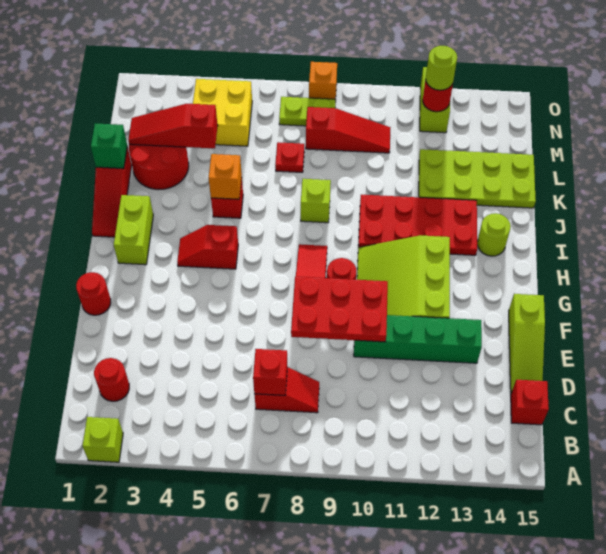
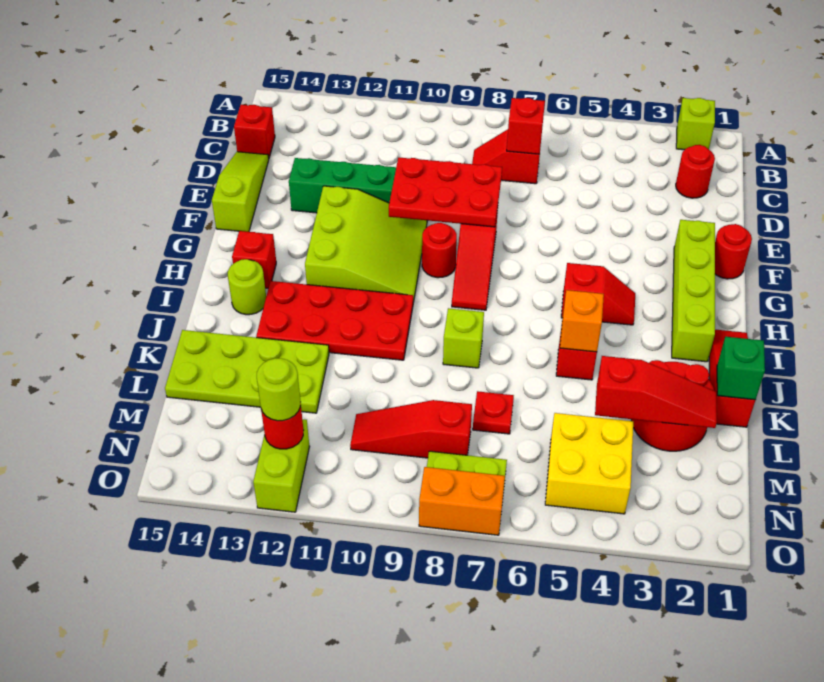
lime 1x2 brick [114,195,153,265] -> lime 1x4 brick [672,220,715,362]
none -> red 1x1 brick [232,231,276,288]
orange 1x1 brick [309,62,337,102] -> orange 1x2 brick [419,467,505,535]

